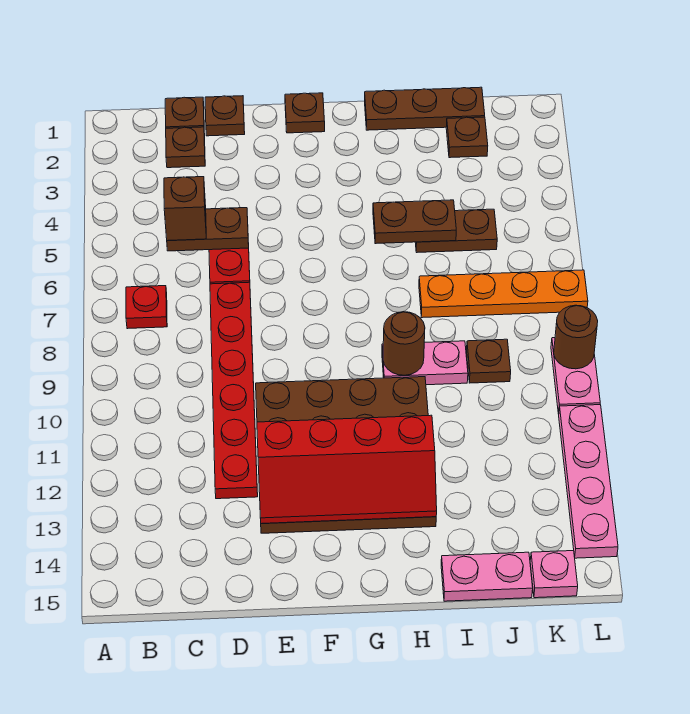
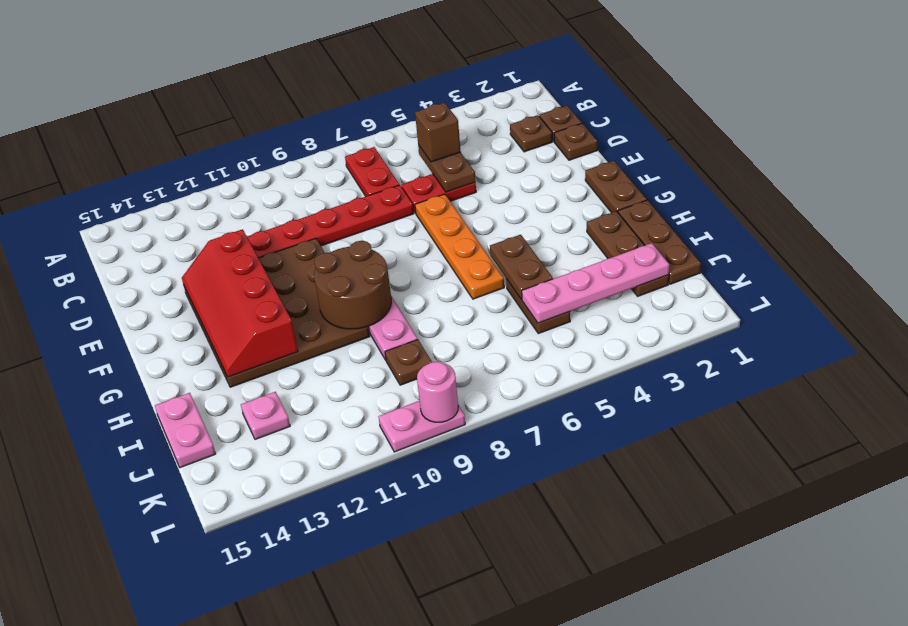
red 1x1 plate [126,286,167,329] -> red 1x2 plate [345,147,399,196]
brown 1x1 plate [285,93,325,133] -> brown 1x2 plate [585,161,647,213]
brown 1x1 round brick [383,312,425,375] -> brown 2x2 round brick [314,241,391,329]
orange 1x4 plate [419,270,588,318] -> orange 1x4 plate moved to [415,194,504,299]
brown 1x1 plate [446,117,488,158] -> brown 1x3 plate [587,211,669,296]
pink 1x1 plate [530,551,578,598] -> pink 1x1 plate moved to [241,392,290,439]
brown 1x1 round brick [554,305,598,369] -> pink 1x1 round brick [417,362,458,422]
pink 1x4 plate [559,405,618,558] -> pink 1x4 plate moved to [522,243,669,323]

